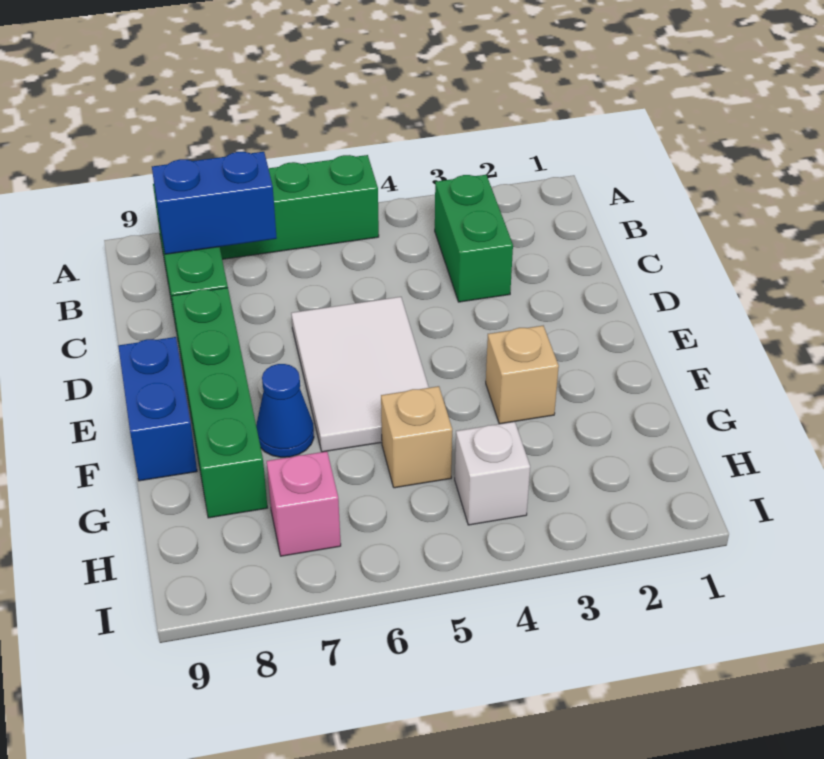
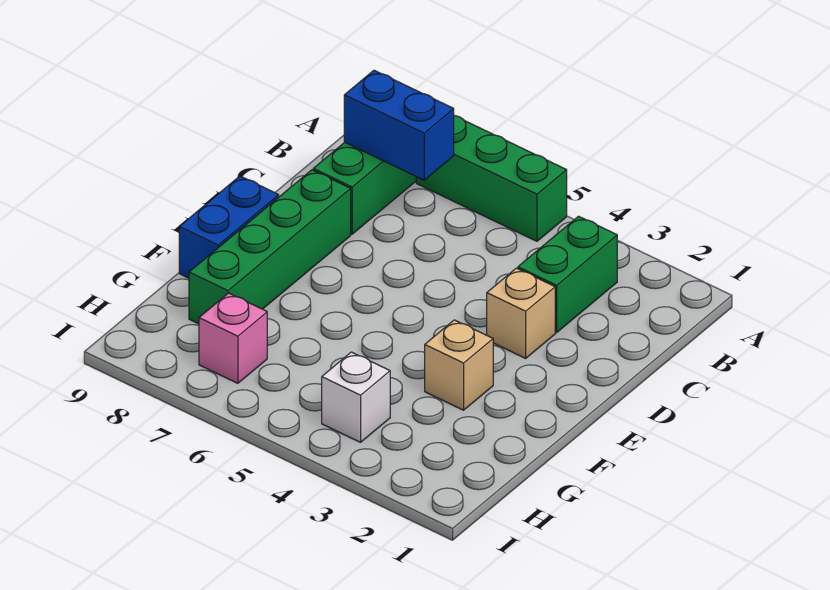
white 2x3 tile [291,297,429,452] -> none
blue 1x1 cone [256,364,314,457] -> none
tan 1x1 brick [381,386,452,488] -> tan 1x1 brick moved to [487,268,555,358]

